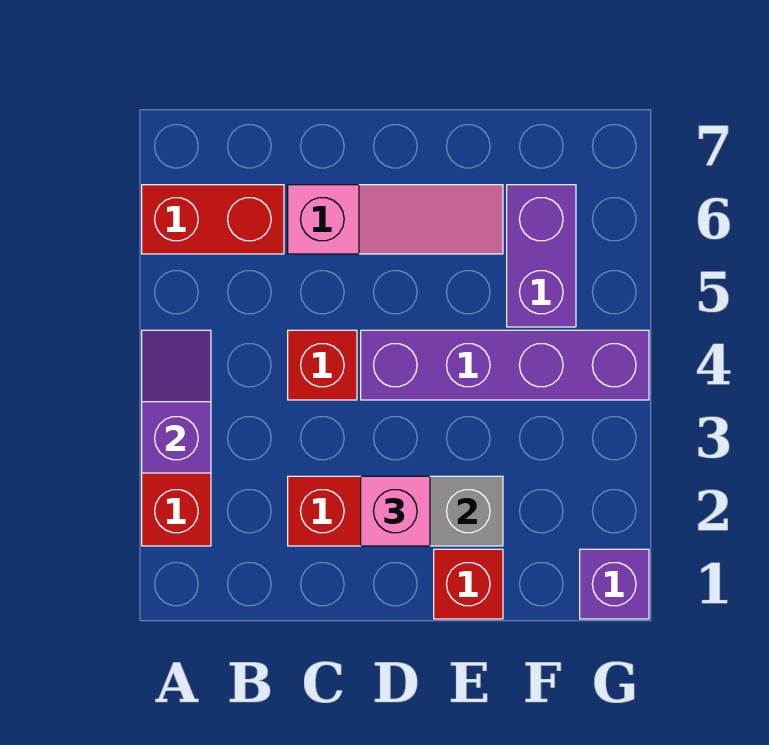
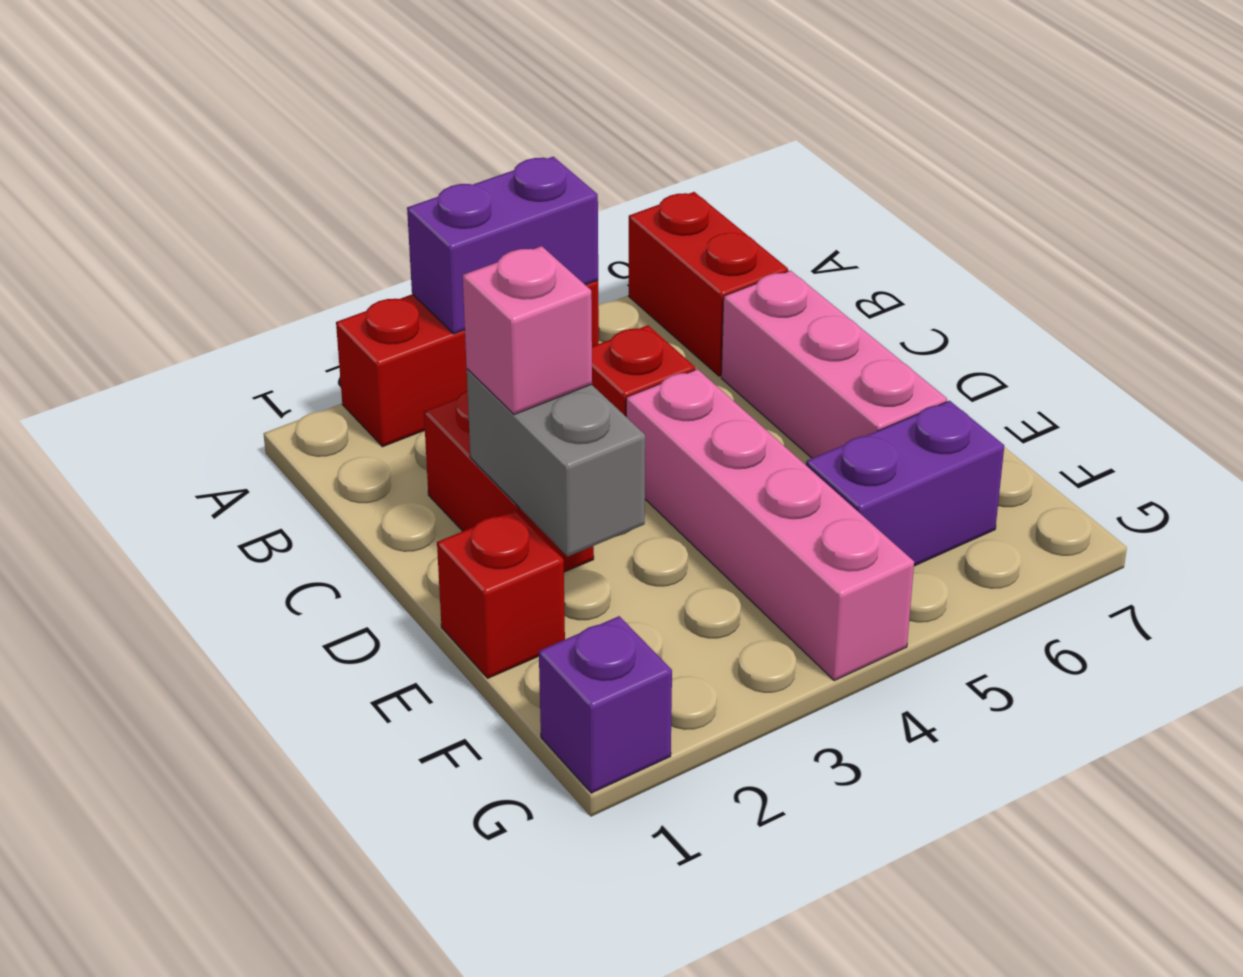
purple 1x2 slope [142,330,211,473] -> purple 1x2 brick [407,157,598,334]
pink 1x3 slope [288,185,503,254] -> pink 1x3 brick [721,271,947,458]
purple 1x4 brick [361,330,649,400] -> pink 1x4 brick [626,369,914,681]

